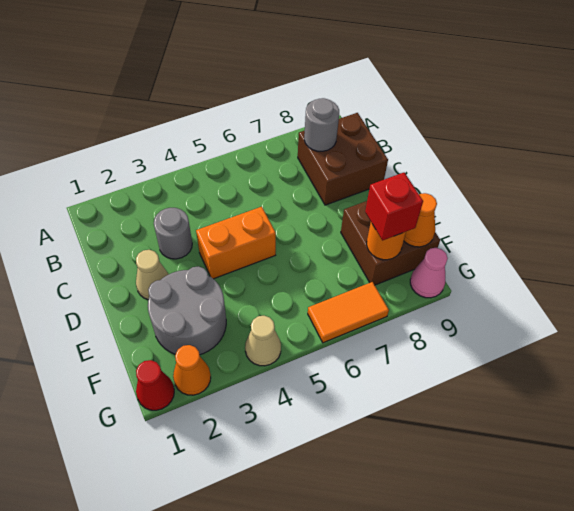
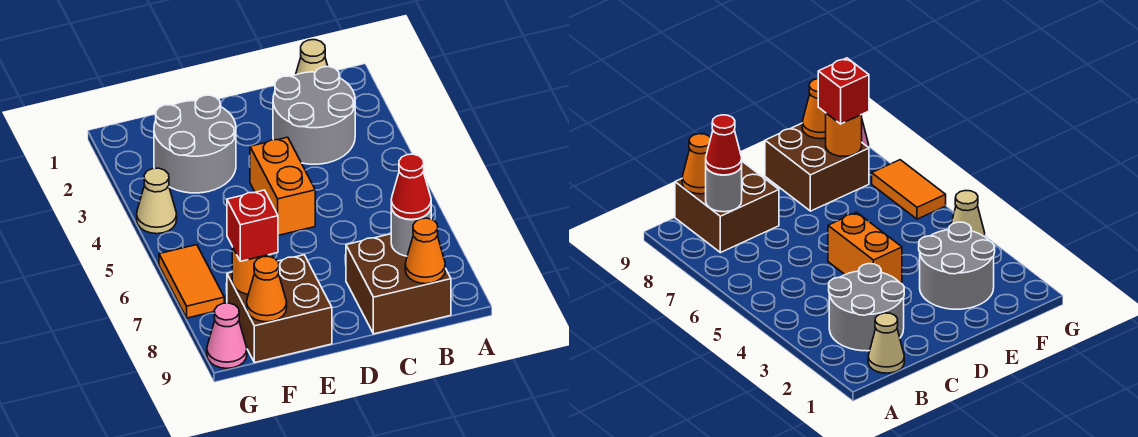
grey 1x1 round brick [154,208,192,259] -> grey 2x2 round brick [273,67,355,164]
tan 1x1 cone [136,250,169,299] -> tan 1x1 cone moved to [296,40,328,75]
red 1x1 cone [136,360,174,410] -> red 1x1 cone moved to [391,154,431,220]
orange 1x1 cone [173,345,211,395] -> orange 1x1 cone moved to [405,218,445,284]

